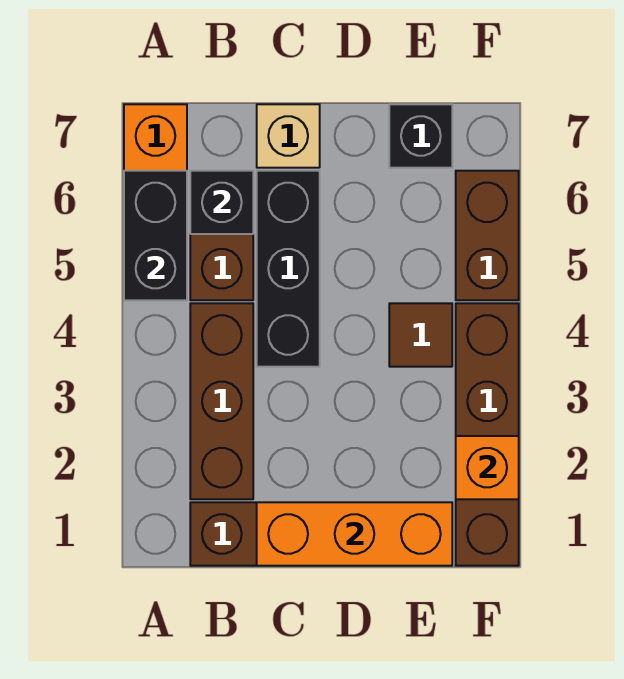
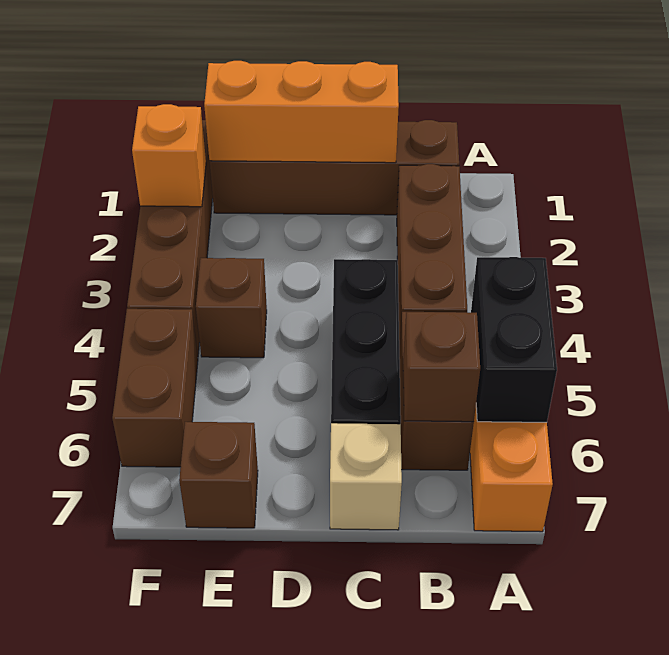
black 1x1 brick [190,171,253,234] -> brown 1x1 brick [403,312,480,422]
brown 1x1 tile [389,303,452,367] -> brown 1x1 brick [196,258,267,358]
black 1x1 brick [389,104,452,168] -> brown 1x1 brick [179,422,258,528]

